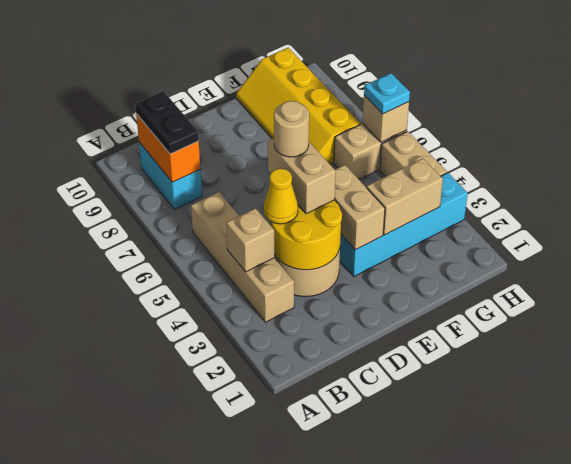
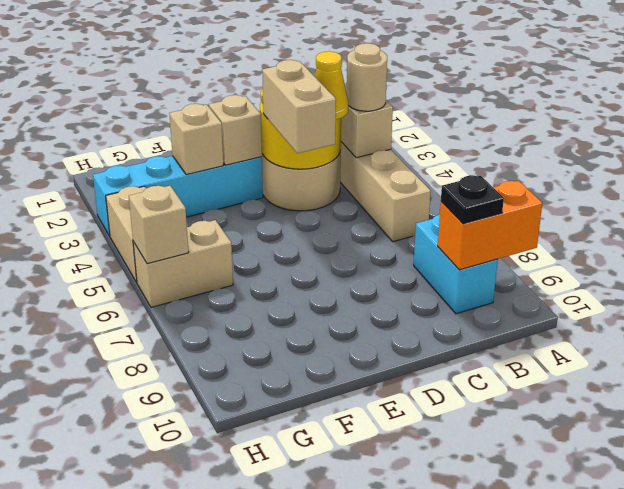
orange 1x2 brick [136,114,200,182] -> orange 1x2 brick turned to [438,181,542,270]
black 1x2 plate [135,91,199,154] -> black 1x1 plate [441,176,504,224]
tan 1x1 round brick [274,101,309,157] -> tan 1x1 round brick moved to [347,43,387,111]
tan 1x2 brick [335,165,385,250] -> tan 1x1 brick [209,95,262,165]
tan 1x2 brick [367,158,443,235] -> tan 1x1 brick [169,104,223,175]
yellow 2x4 slope [236,48,360,164] -> none
cyan 1x1 plate [364,73,410,114] -> none

